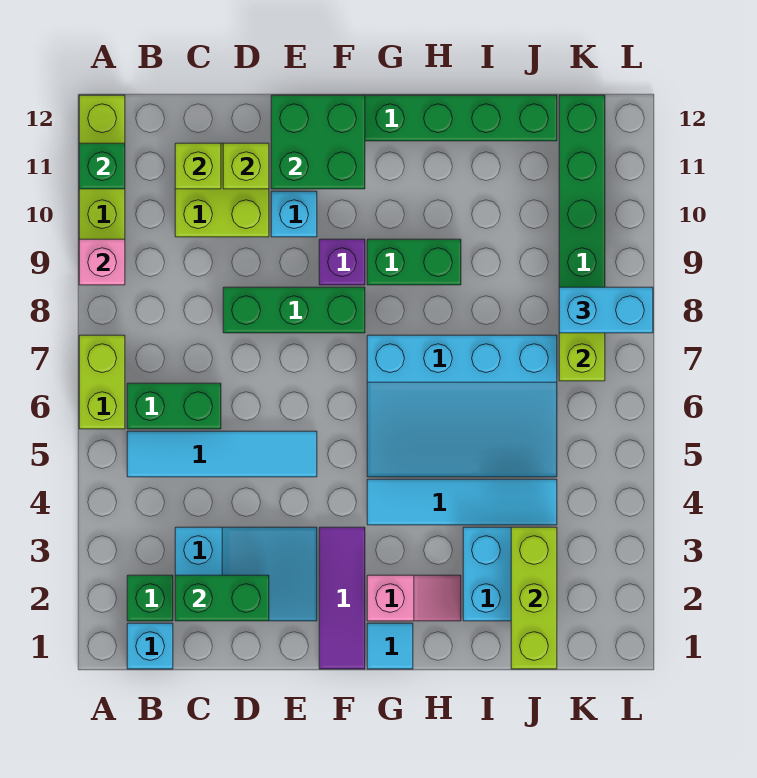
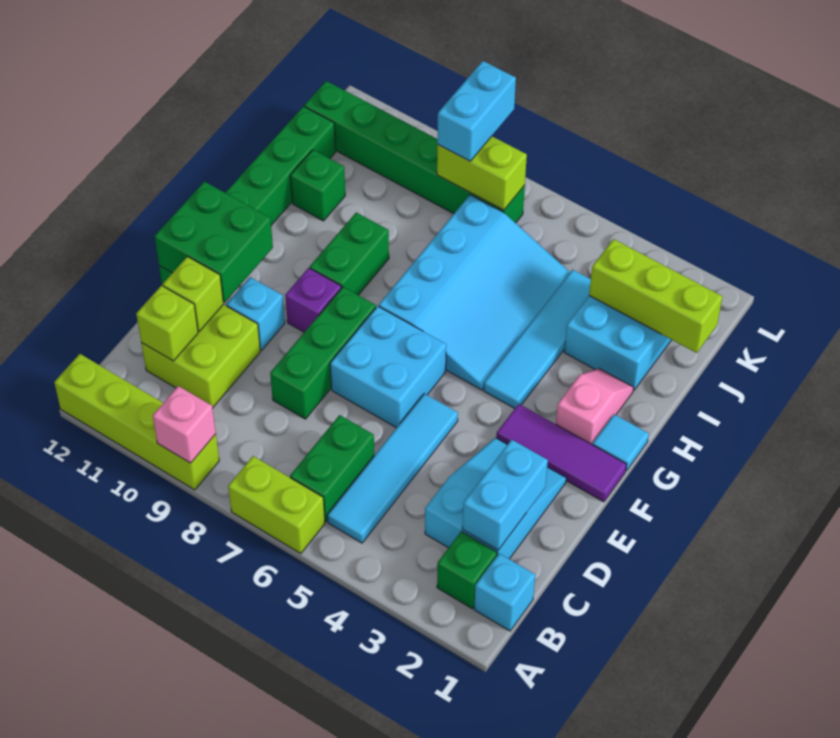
green 1x1 brick [79,143,125,189] -> green 1x1 brick moved to [290,150,345,221]
green 1x2 brick [175,575,269,621] -> cyan 1x2 brick [462,440,548,550]
none -> cyan 2x2 brick [330,306,446,428]

